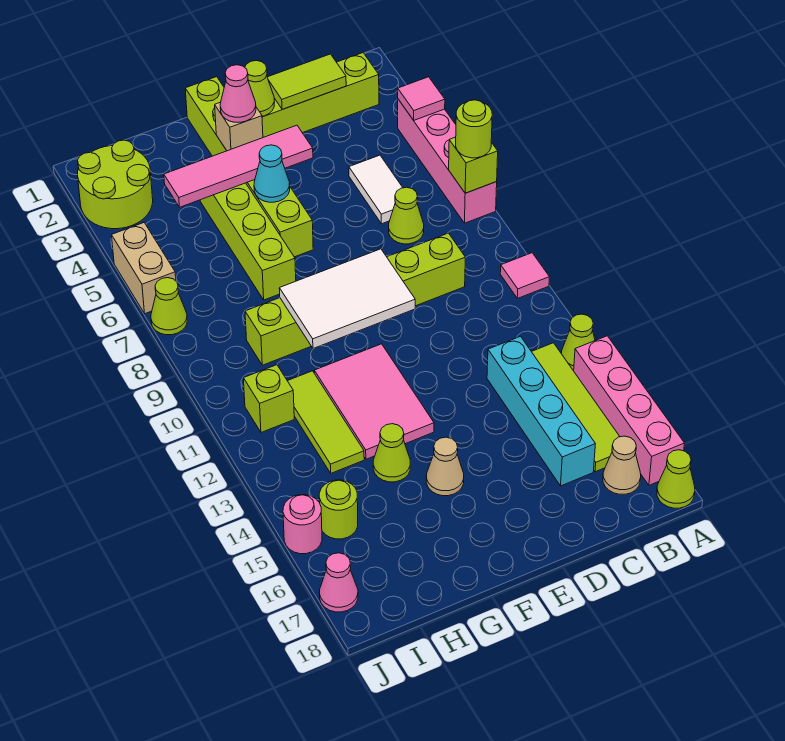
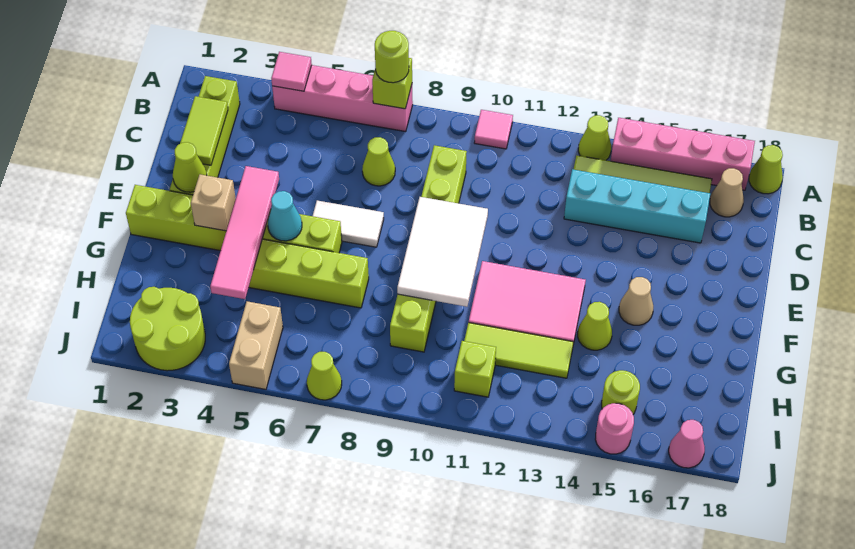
white 1x2 tile [349,155,403,224] -> white 1x2 tile moved to [313,200,384,247]
pink 1x1 cone [220,65,256,122] -> none
tan 1x2 brick [112,223,176,314] -> tan 1x2 brick turned to [229,301,283,389]

